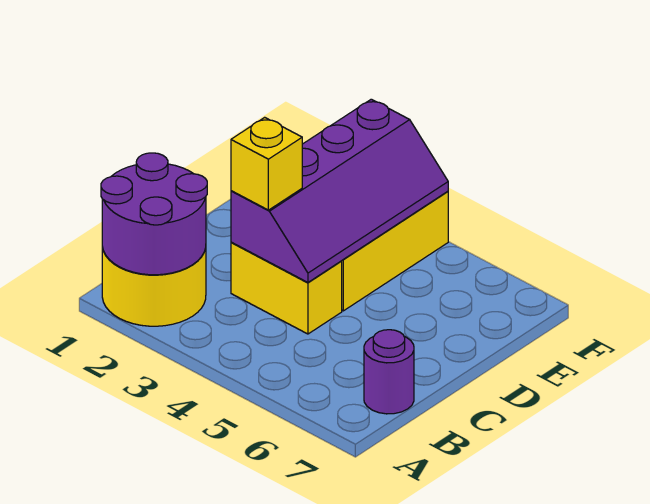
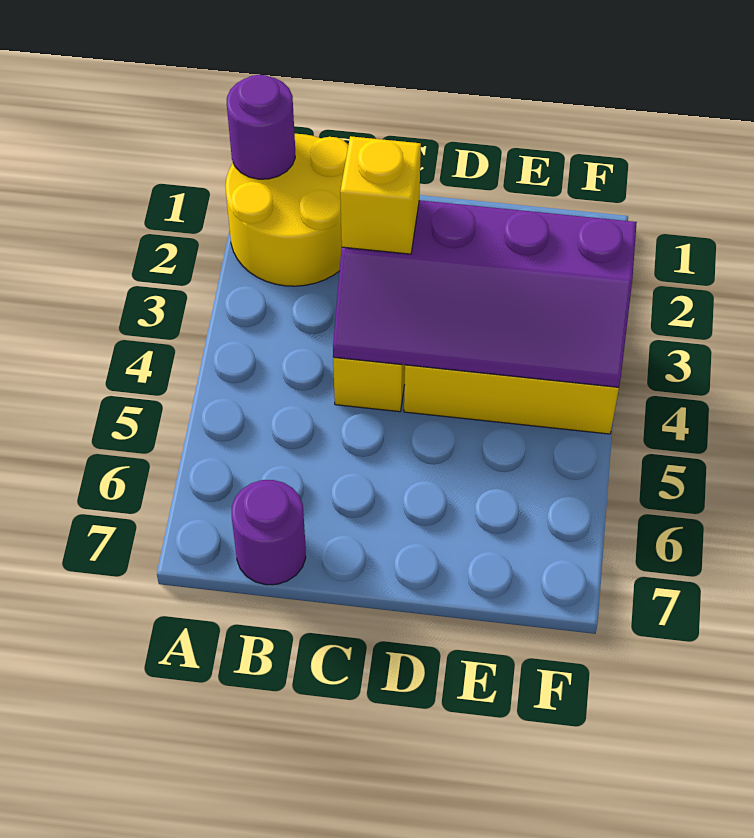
purple 2x2 round brick [101,153,207,275] -> purple 1x1 round brick [227,75,295,179]

